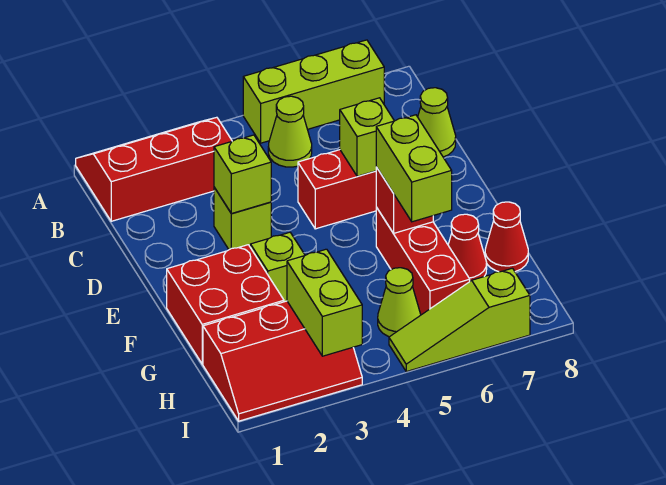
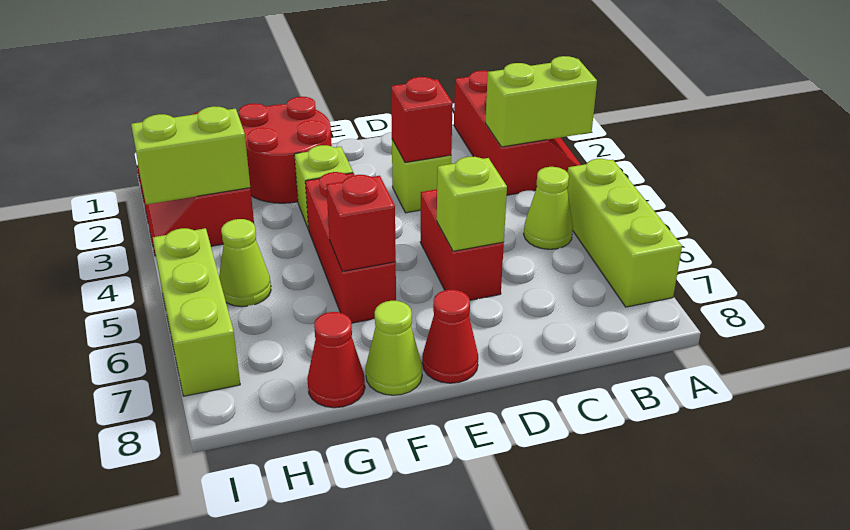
lime 1x1 cone [418,88,456,157] -> lime 1x1 cone moved to [366,301,422,395]
lime 1x1 brick [214,135,271,214] -> red 1x1 brick [391,77,453,163]
red 2x2 brick [167,245,284,364] -> red 2x2 round brick [239,97,332,203]
red 1x3 brick [376,207,470,315] -> red 1x3 brick turned to [305,172,396,323]
lime 1x2 brick [376,115,452,222] -> lime 1x2 brick moved to [485,56,597,147]
red 1x1 cone [448,214,487,281] -> red 1x1 cone moved to [422,290,478,383]
lime 1x3 slope [389,268,530,372] -> lime 1x3 brick [153,228,240,396]

